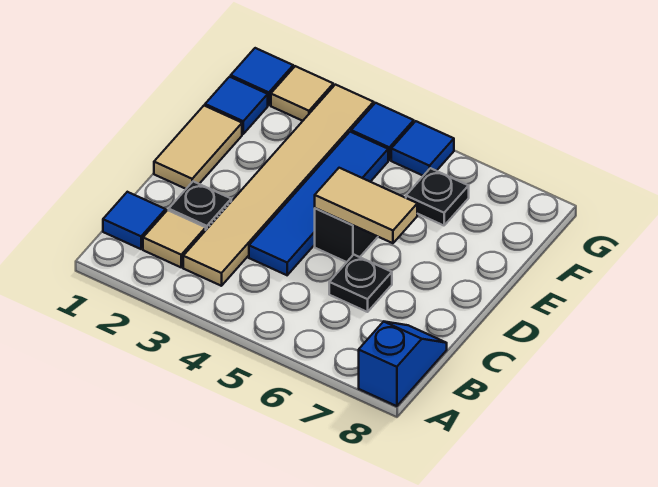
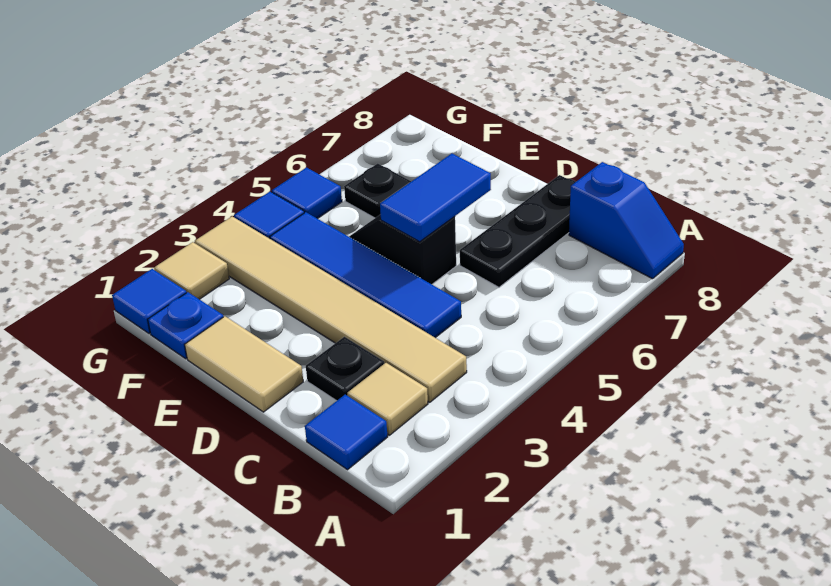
blue 1x2 slope [359,321,447,406] -> blue 1x2 slope turned to [569,162,684,279]
black 1x1 plate [329,255,392,312] -> black 1x3 plate [460,175,576,287]
tan 1x2 tile [315,168,417,243] -> blue 1x2 tile [380,154,491,242]
blue 1x1 tile [205,77,268,134] -> blue 1x1 plate [148,292,223,359]

